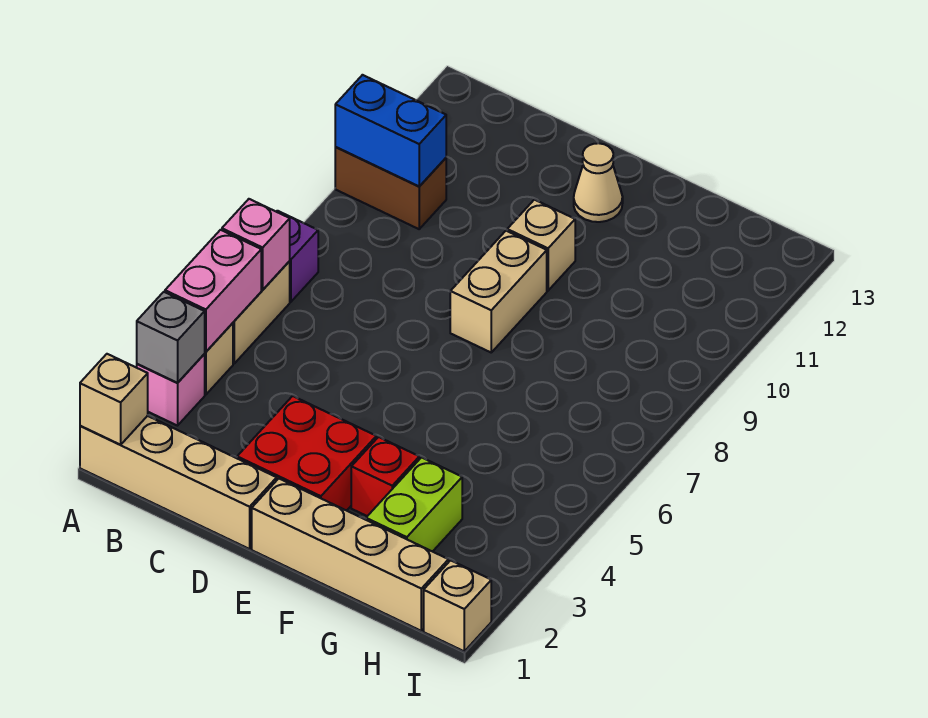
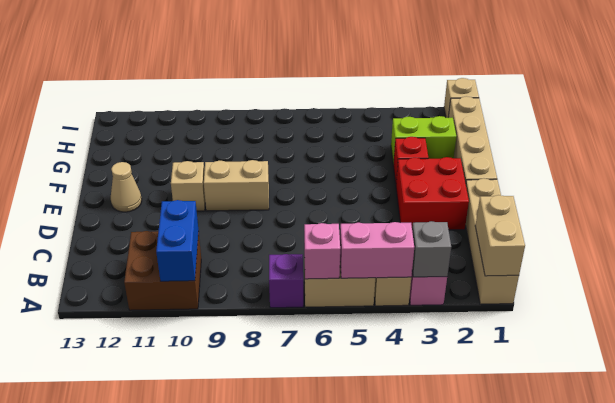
tan 1x1 brick [80,354,148,445] -> tan 1x2 brick [475,195,525,276]
brown 1x2 brick [335,147,446,229] -> brown 2x2 brick [124,231,201,310]

